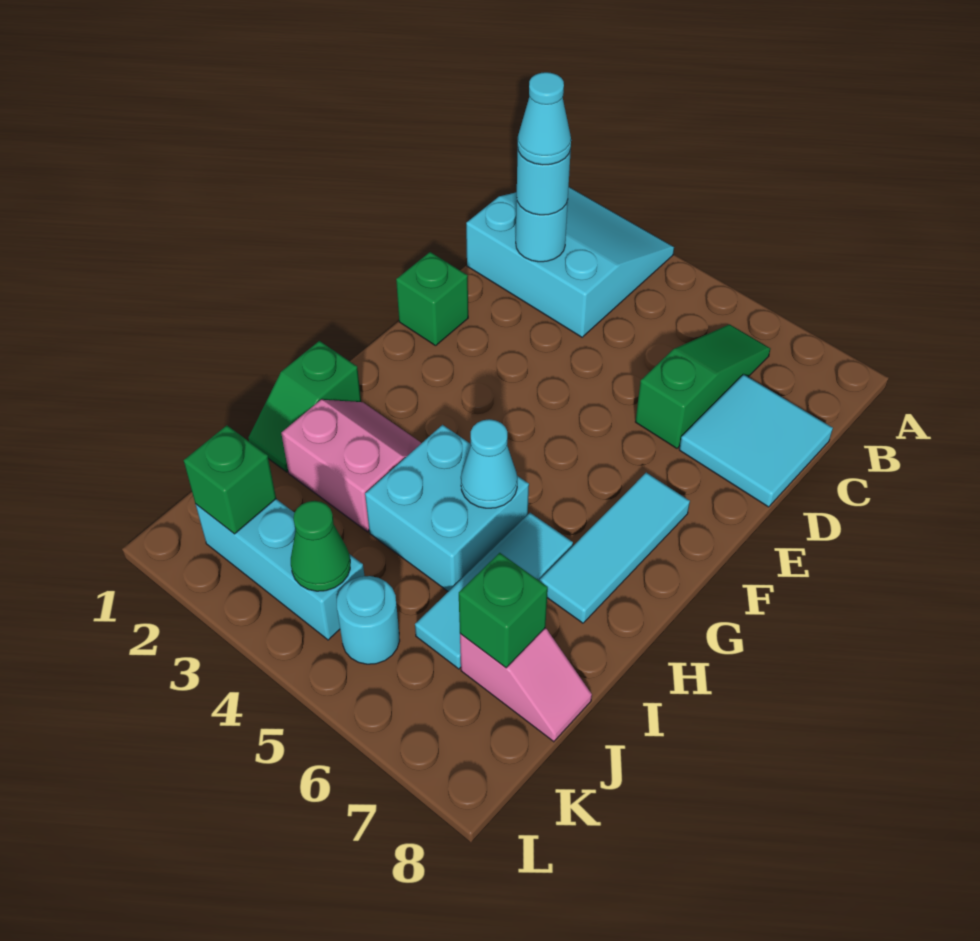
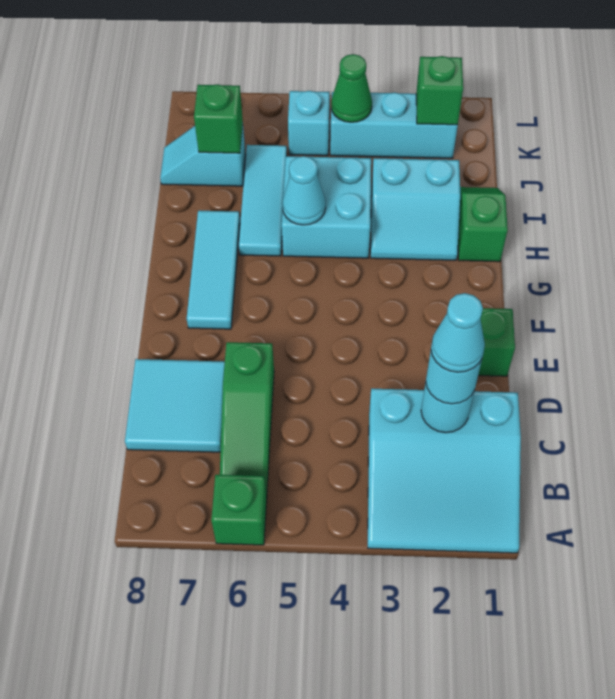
none -> green 1x1 brick [211,475,267,545]
pink 2x2 slope [281,400,421,532] -> cyan 2x2 slope [371,158,460,260]
pink 1x2 slope [460,628,592,742] -> cyan 1x2 slope [160,126,246,186]
cyan 1x1 round brick [337,576,400,664] -> cyan 1x1 brick [288,91,330,156]

